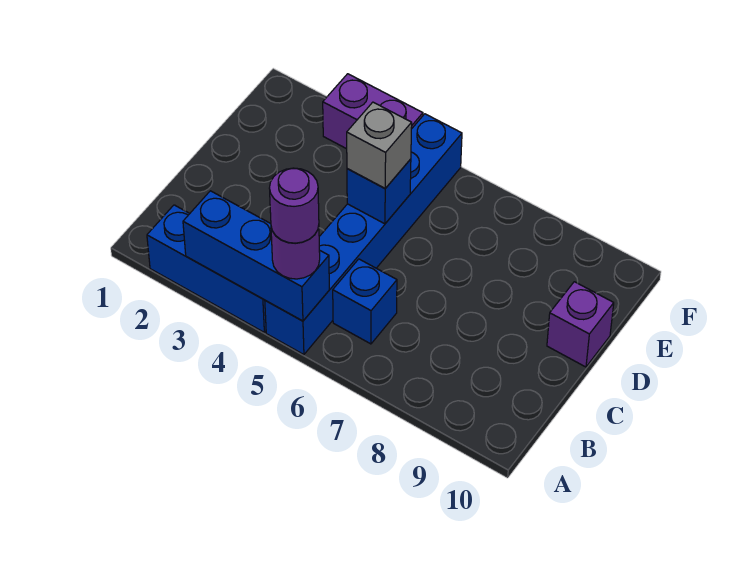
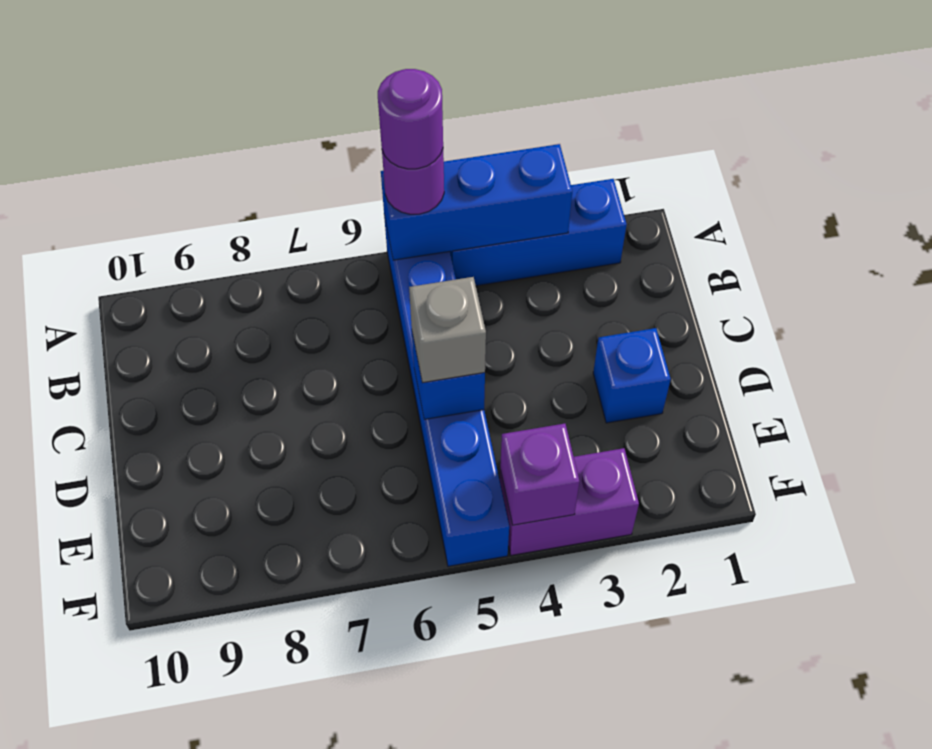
blue 1x1 brick [333,259,397,344] -> blue 1x1 brick moved to [593,328,671,423]
purple 1x1 brick [547,282,614,367] -> purple 1x1 brick moved to [500,424,580,525]

